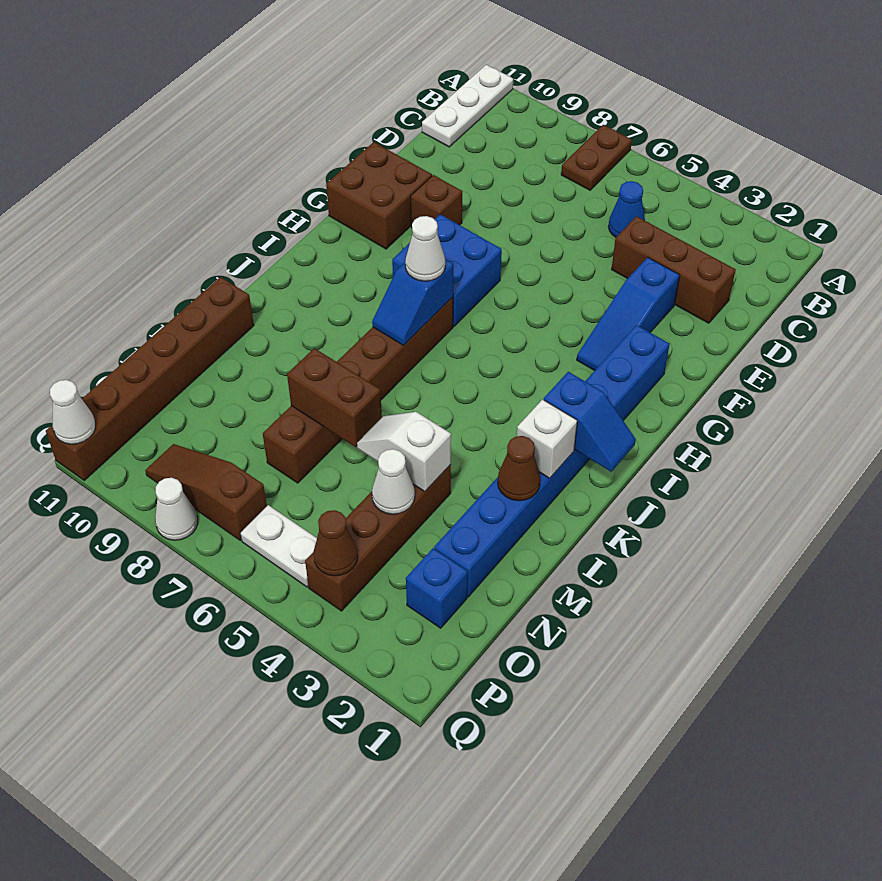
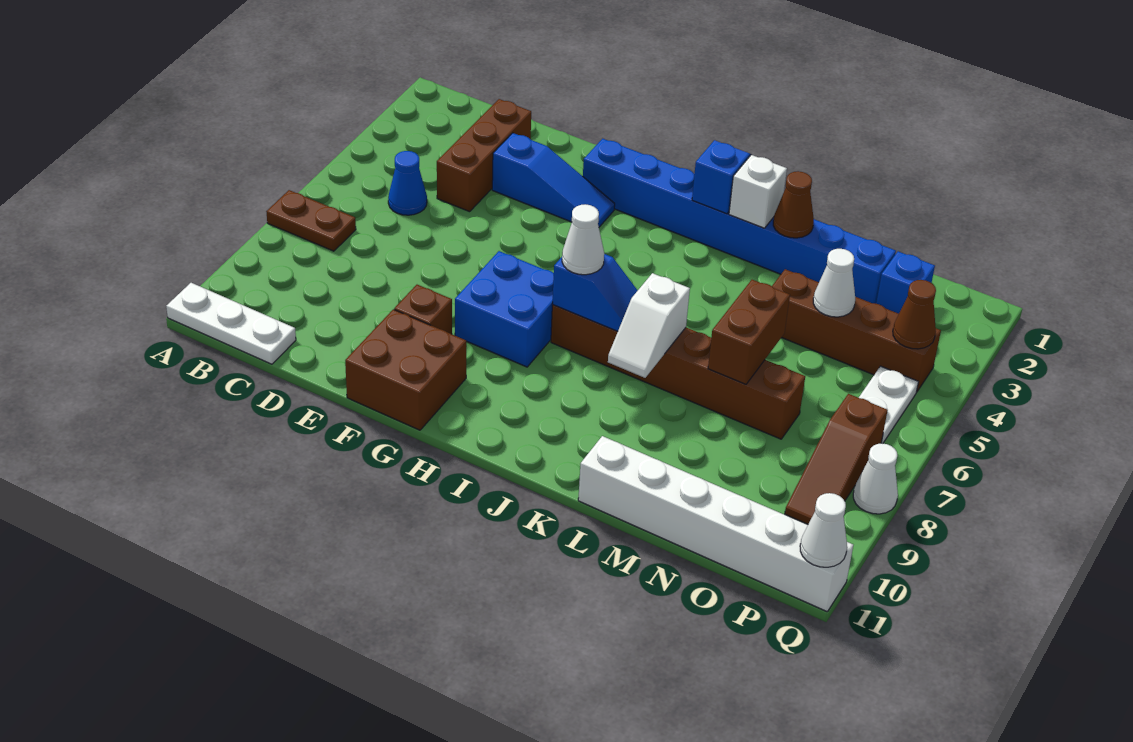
brown 1x6 brick [46,277,254,480] -> white 1x6 brick [578,436,853,612]
white 1x2 slope [357,412,451,491] -> white 1x2 slope moved to [608,273,690,378]

